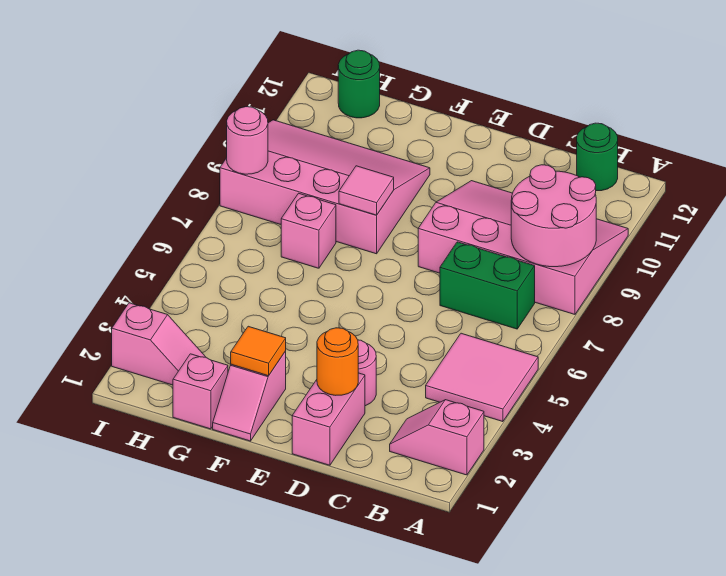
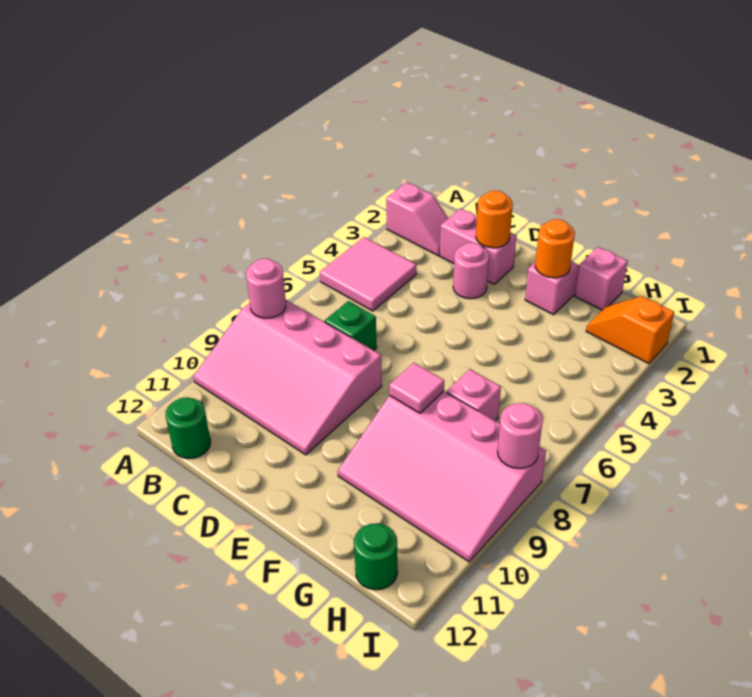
pink 2x2 round brick [511,165,596,267] -> pink 1x1 round brick [246,258,286,318]
green 1x2 brick [440,242,535,329] -> green 1x1 brick [325,301,377,350]
pink 1x2 brick [292,373,365,465] -> pink 1x2 brick turned to [440,209,516,284]
orange 1x1 tile [231,326,286,376] -> orange 1x1 round brick [535,219,575,278]
pink 1x2 slope [112,303,205,385] -> orange 1x2 slope [586,296,674,364]

